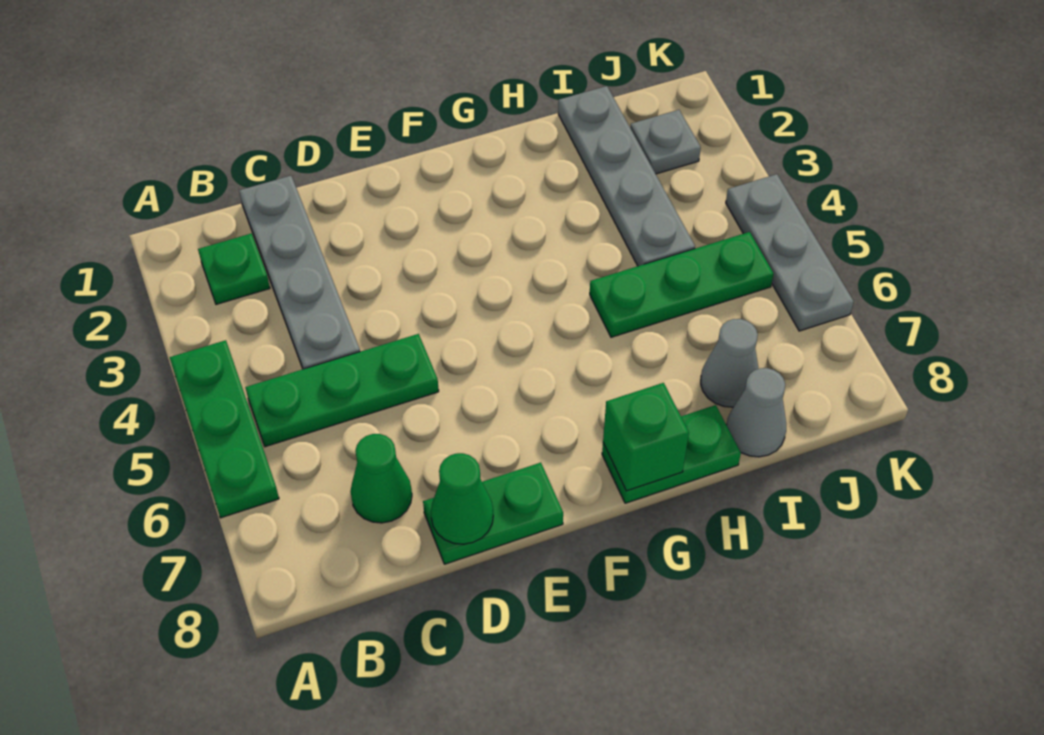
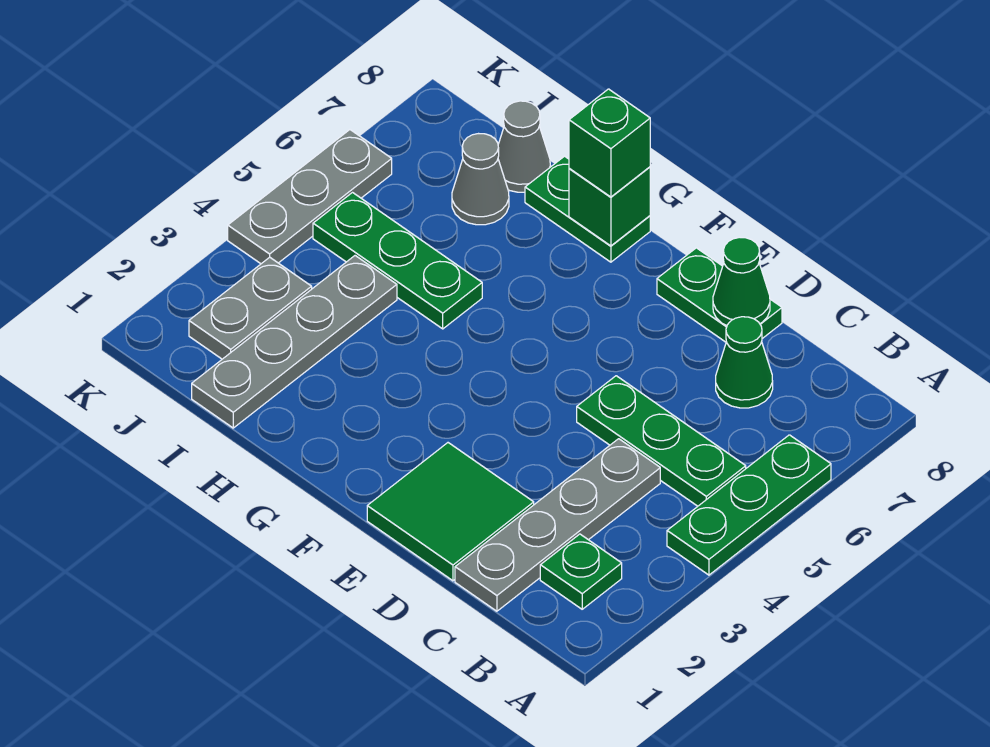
none -> green 2x2 tile [367,443,534,581]
none -> green 1x1 brick [569,89,650,197]
grey 1x1 plate [630,110,701,174] -> grey 1x2 plate [189,257,312,359]

